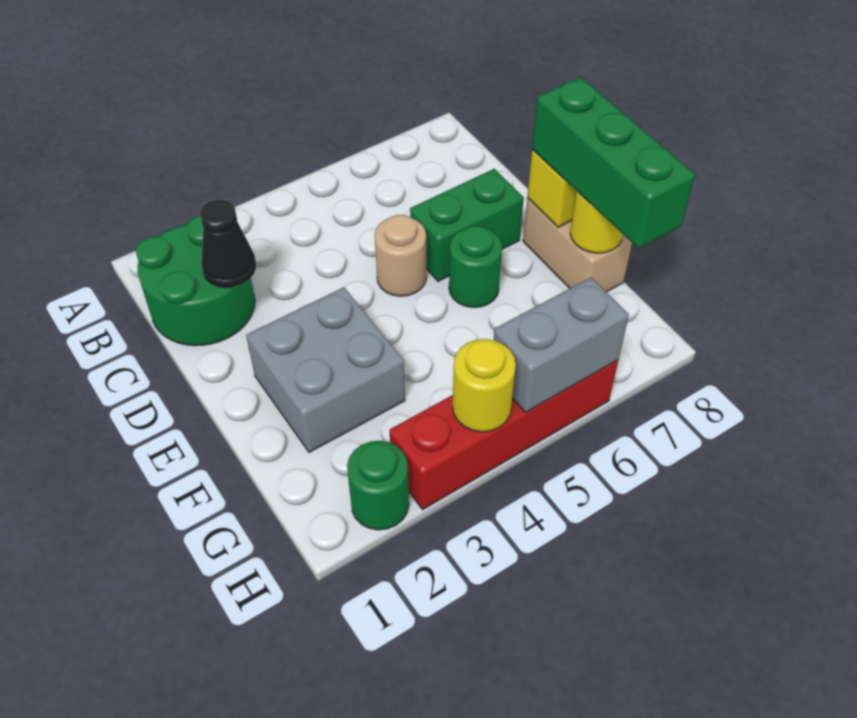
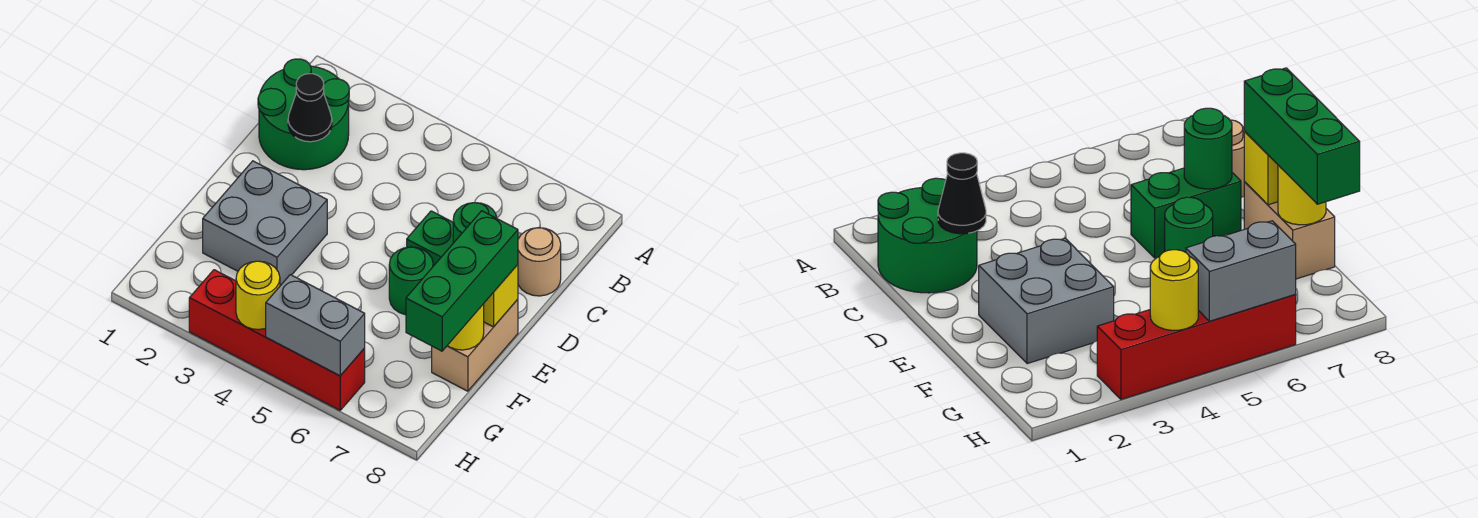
tan 1x1 round brick [375,215,426,296] -> tan 1x1 round brick moved to [518,228,561,296]
green 1x1 round brick [347,441,409,530] -> green 1x1 round brick moved to [453,203,497,243]

